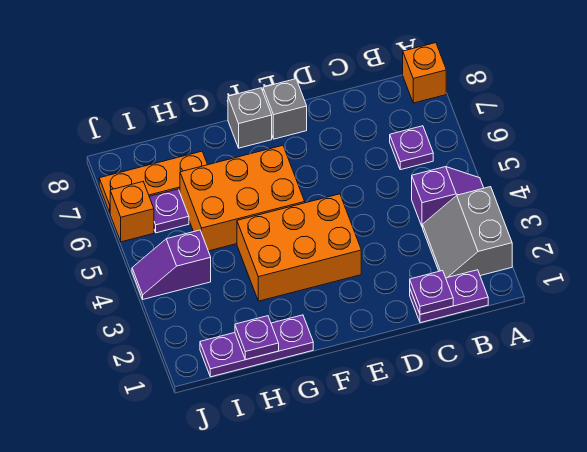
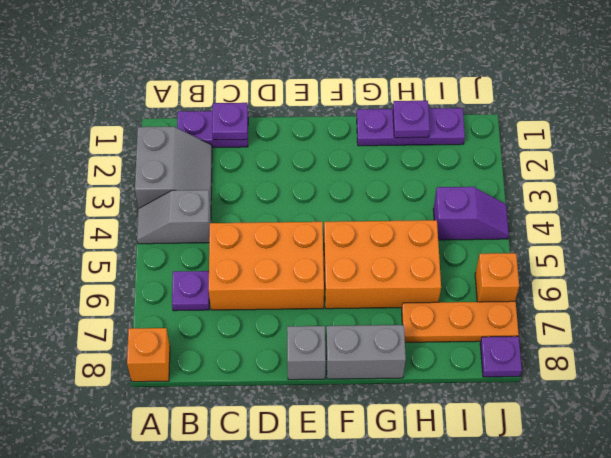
purple 1x2 slope [412,167,484,227] -> grey 1x2 slope [137,190,211,244]
orange 2x3 brick [237,194,361,301] -> orange 2x3 brick moved to [209,222,324,310]
grey 1x1 brick [228,88,272,148] -> grey 1x2 brick [326,325,406,379]
purple 1x1 plate [149,189,189,233] -> purple 1x1 plate moved to [480,336,522,377]

